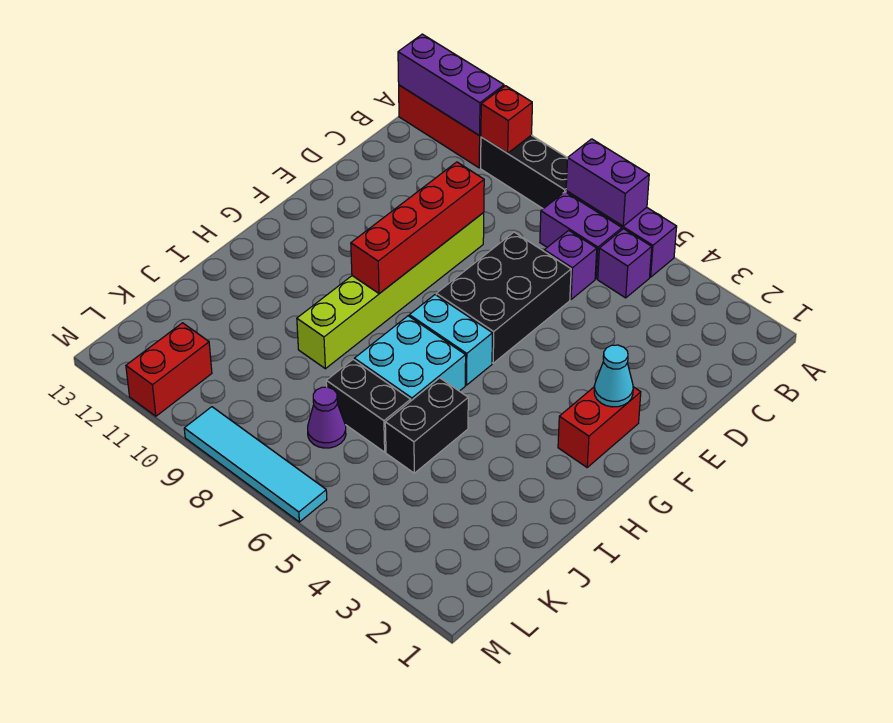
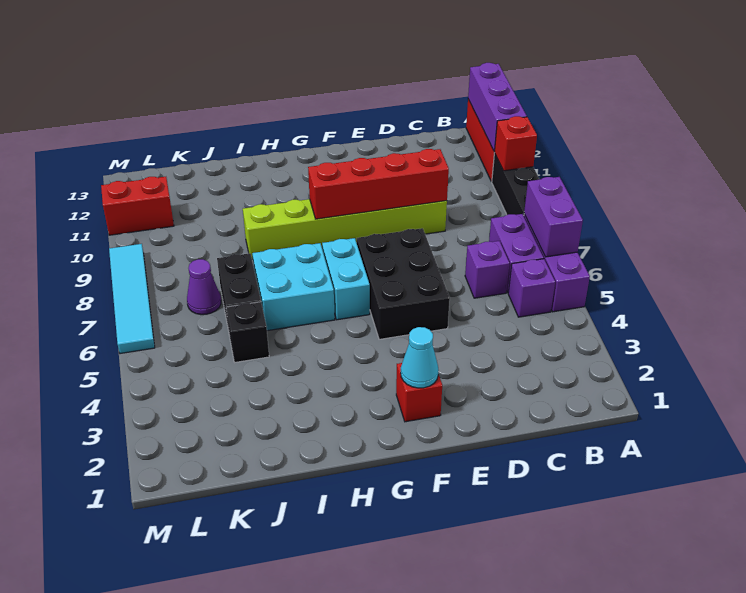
black 2x3 brick [436,232,571,363] -> black 2x3 brick turned to [357,228,450,339]
red 1x2 brick [558,387,641,467] -> red 1x1 brick [396,363,442,422]
black 1x2 brick [385,378,468,473] -> black 1x1 brick [226,302,269,362]

